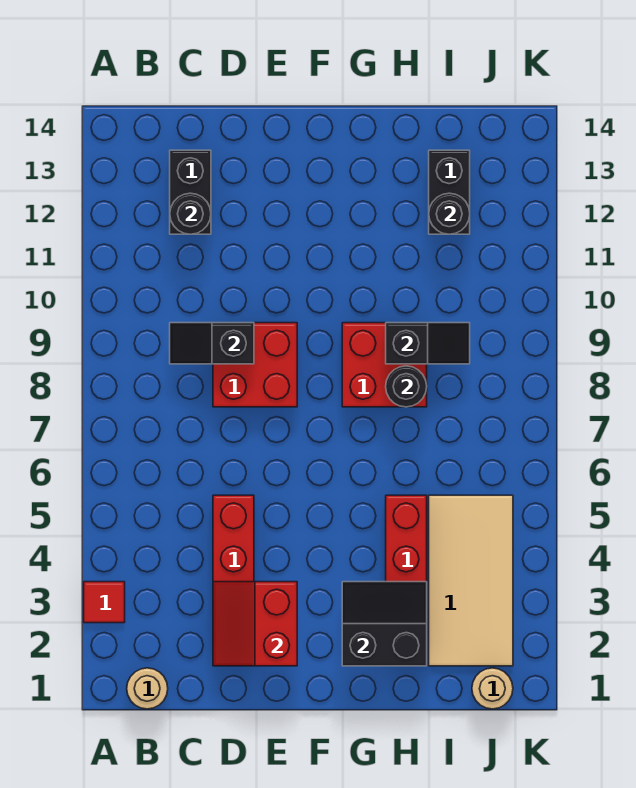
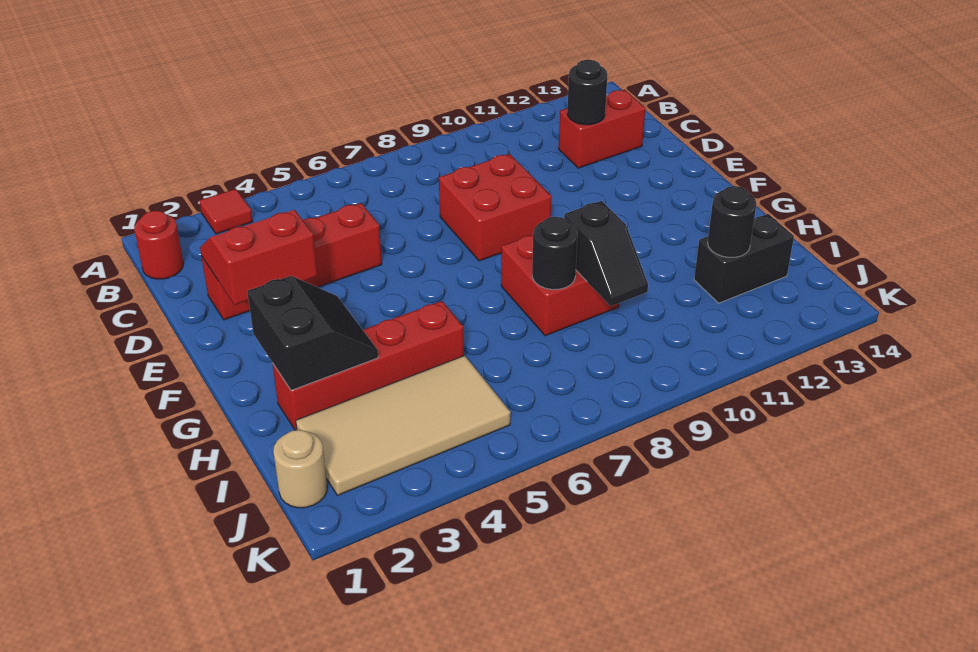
tan 1x1 round brick [127,668,168,709] -> red 1x1 round brick [134,211,184,279]
black 1x2 slope [170,323,254,364] -> none
black 1x2 brick [170,150,211,234] -> red 1x2 brick [559,90,645,168]

